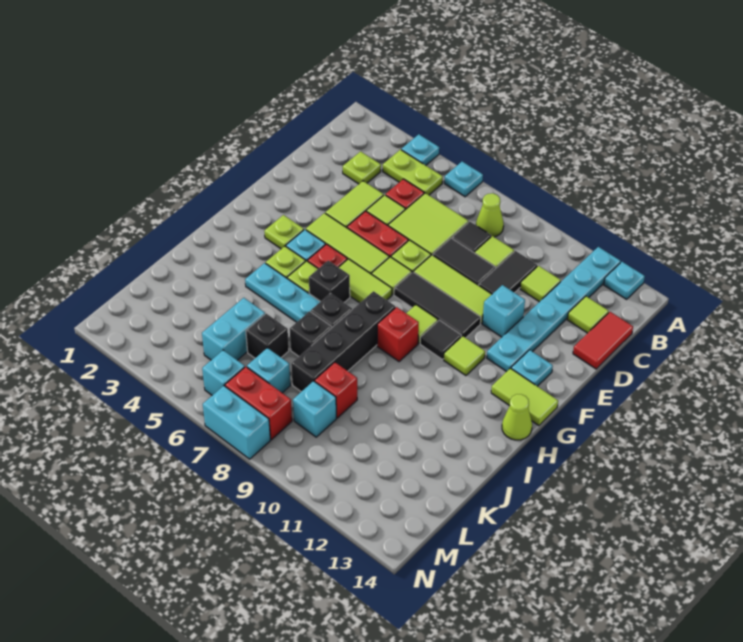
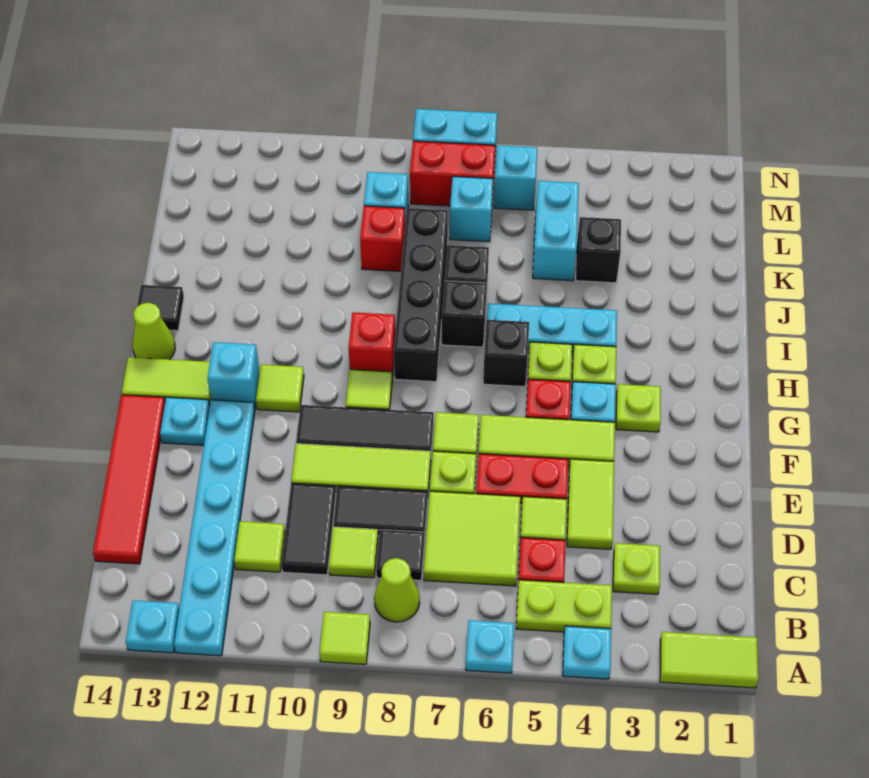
lime 1x1 tile [567,296,609,333] -> lime 1x1 tile moved to [320,612,370,664]
red 1x2 tile [573,312,633,369] -> red 1x4 tile [93,395,165,564]
cyan 1x1 brick [482,285,525,337] -> cyan 1x1 brick moved to [208,342,260,409]
lime 1x2 tile [339,259,392,303] -> lime 1x2 tile moved to [660,632,758,688]
black 1x1 tile [420,320,461,359] -> black 1x1 tile moved to [137,285,184,331]
black 1x1 brick [246,314,289,358] -> black 1x1 brick moved to [576,217,621,283]

